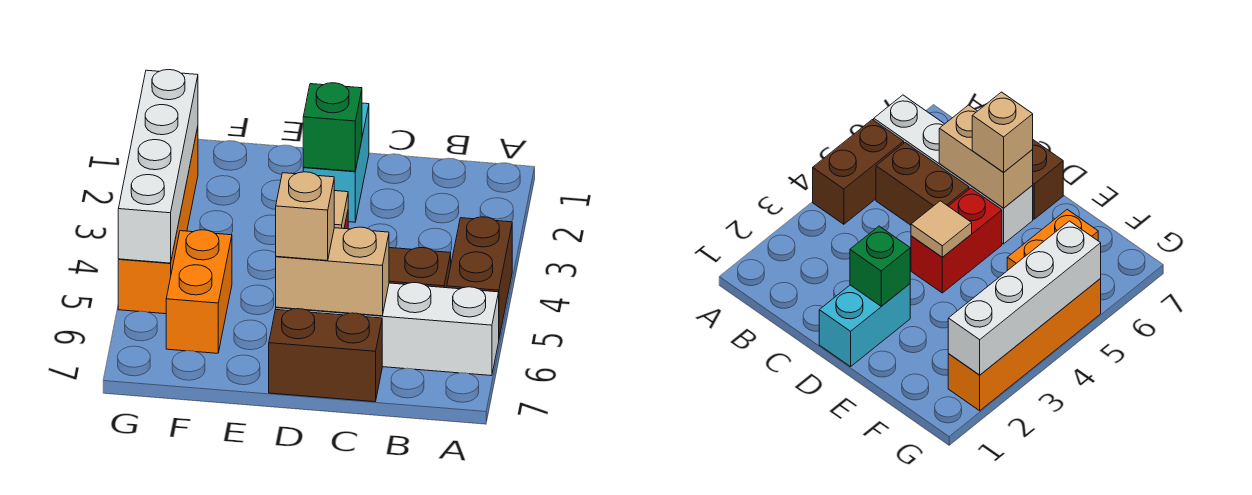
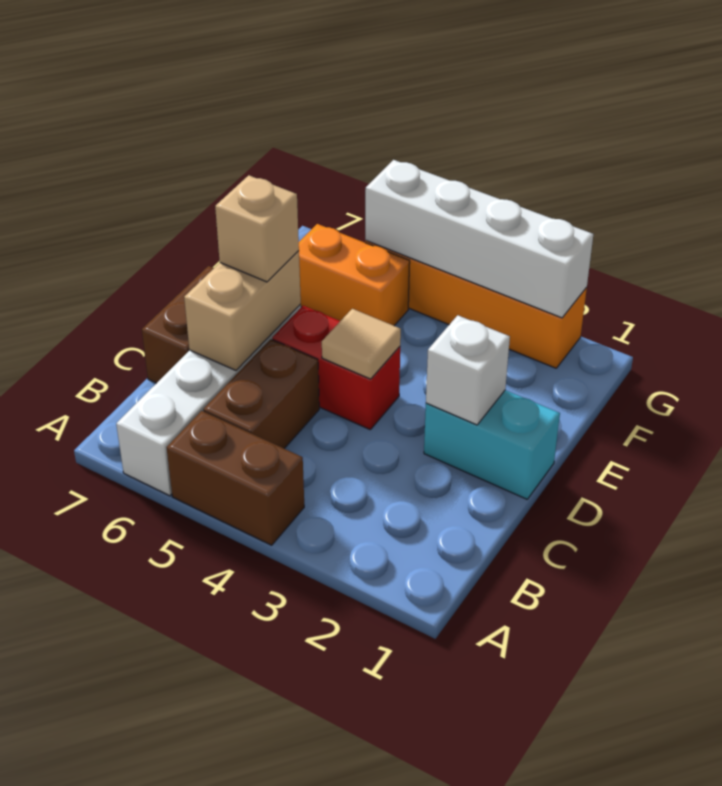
green 1x1 brick [303,83,362,171] -> white 1x1 brick [426,315,510,425]

